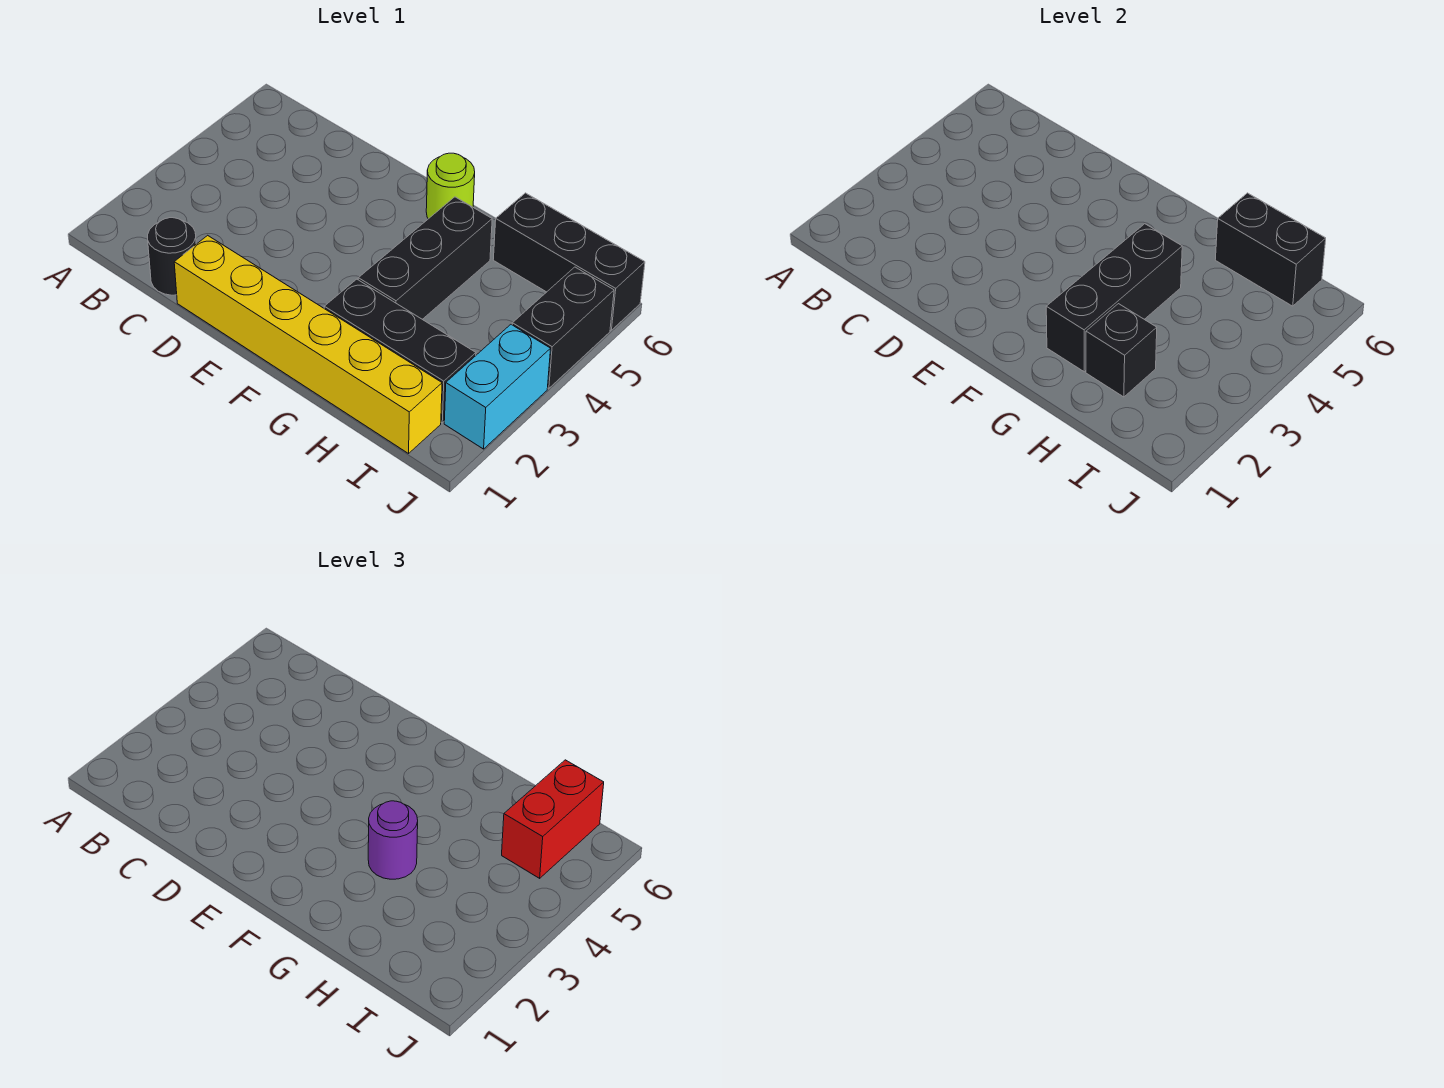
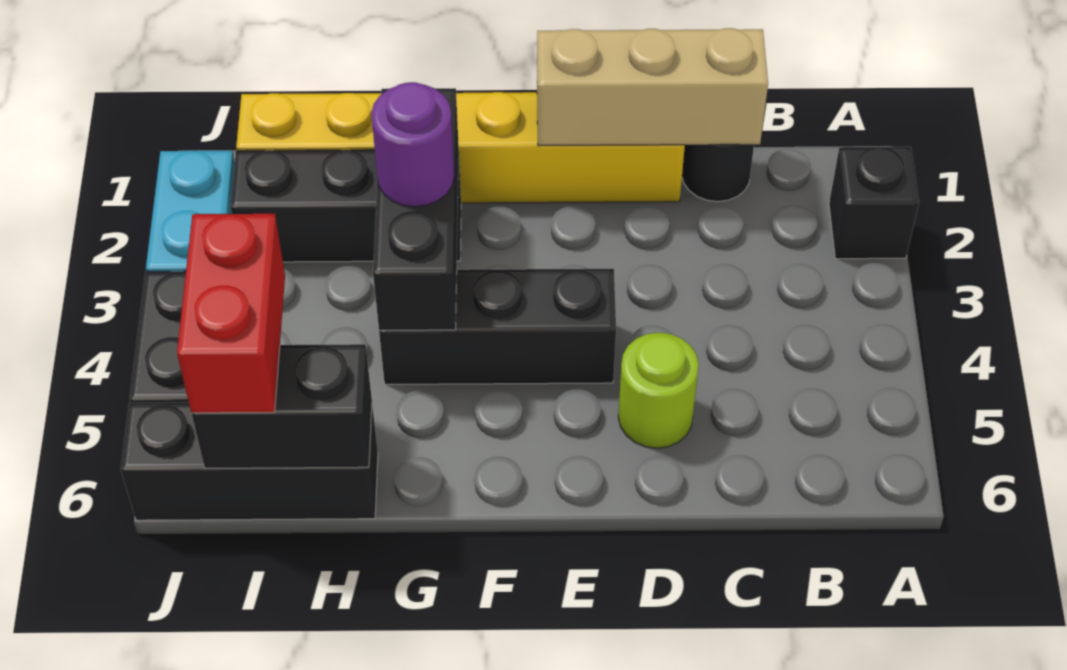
none -> tan 1x3 brick [537,28,768,146]
lime 1x1 round brick [426,153,475,219] -> lime 1x1 round brick moved to [618,333,699,448]
black 1x3 brick [358,197,492,319] -> black 1x3 brick turned to [379,269,616,384]
black 1x1 brick [1086,304,1157,397] -> black 1x1 brick moved to [829,147,919,259]

